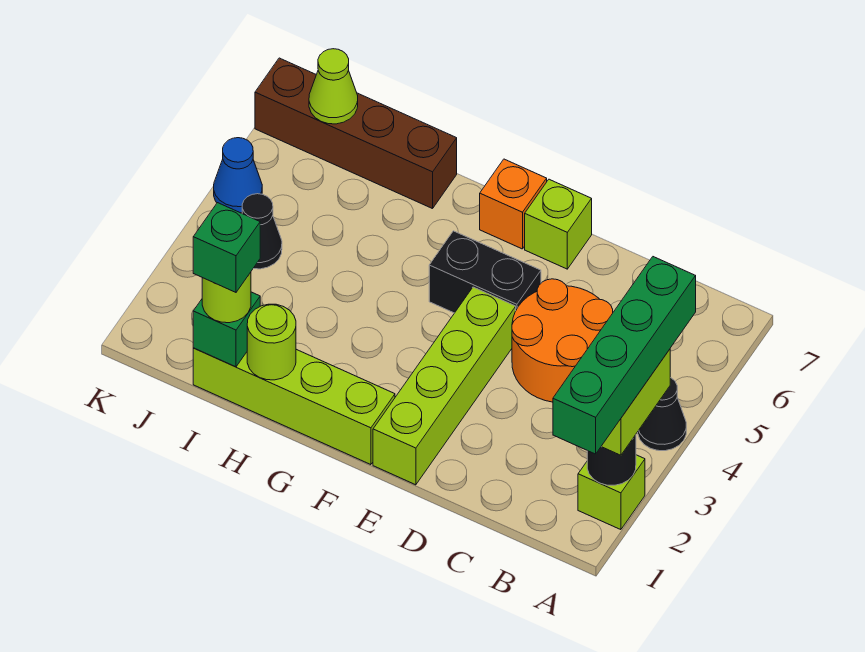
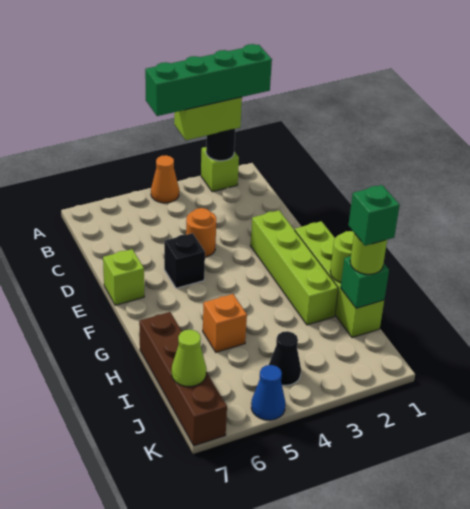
black 1x1 cone [638,378,686,451] -> orange 1x1 cone [151,155,179,203]
orange 2x2 round brick [512,279,613,402] -> orange 1x1 round brick [186,208,216,257]
lime 1x4 brick [373,287,516,485] -> lime 1x4 brick turned to [251,210,338,325]
black 1x2 brick [429,231,541,313] -> black 1x1 brick [164,233,205,288]
orange 1x1 brick [480,159,547,249] -> orange 1x1 brick moved to [203,294,247,352]

